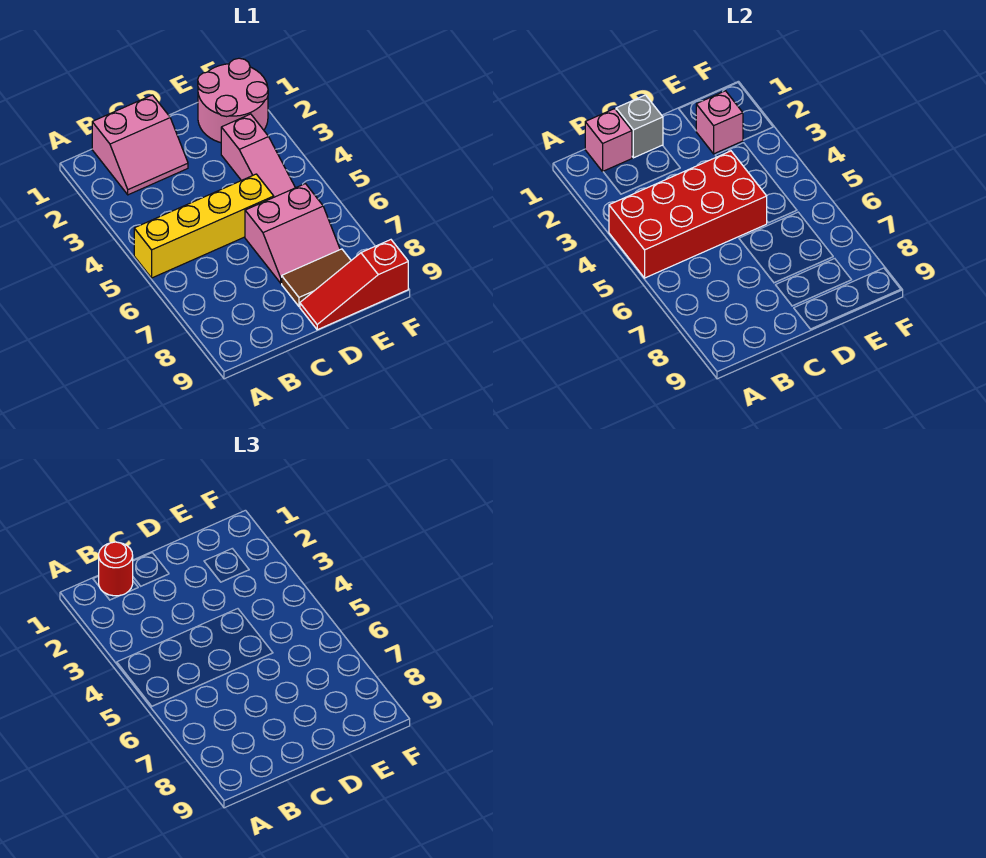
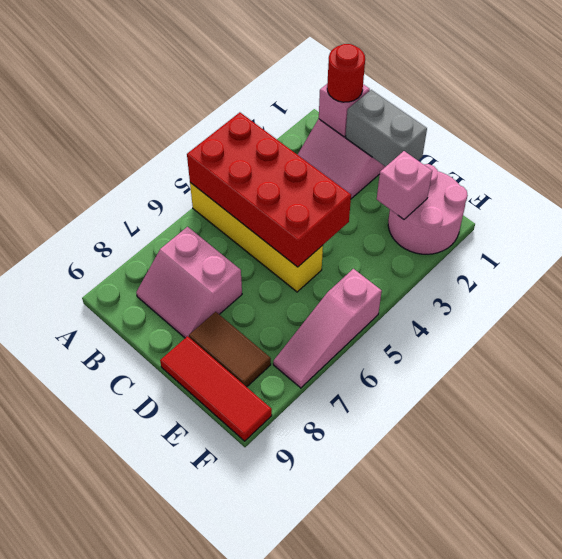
grey 1x1 brick [616,95,663,158] -> grey 1x2 brick [345,90,427,167]
pink 2x2 slope [245,184,340,283] -> pink 2x2 slope moved to [136,227,242,338]
red 1x3 slope [300,240,408,330] -> red 1x3 tile [160,336,272,441]
pink 1x3 slope [221,114,295,197] -> pink 1x3 slope moved to [273,269,382,388]

